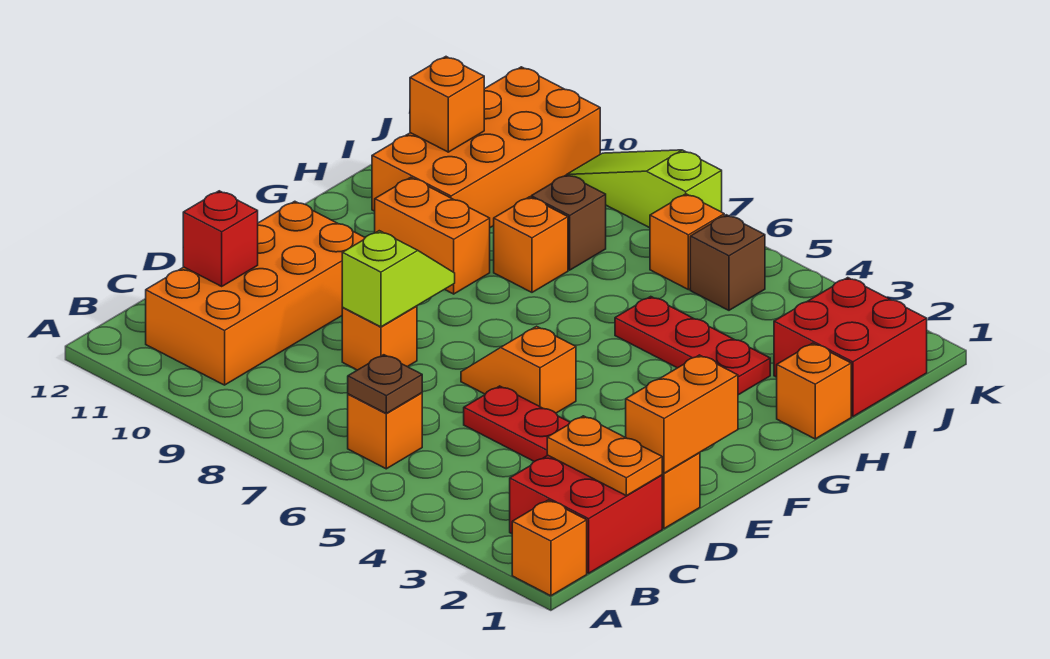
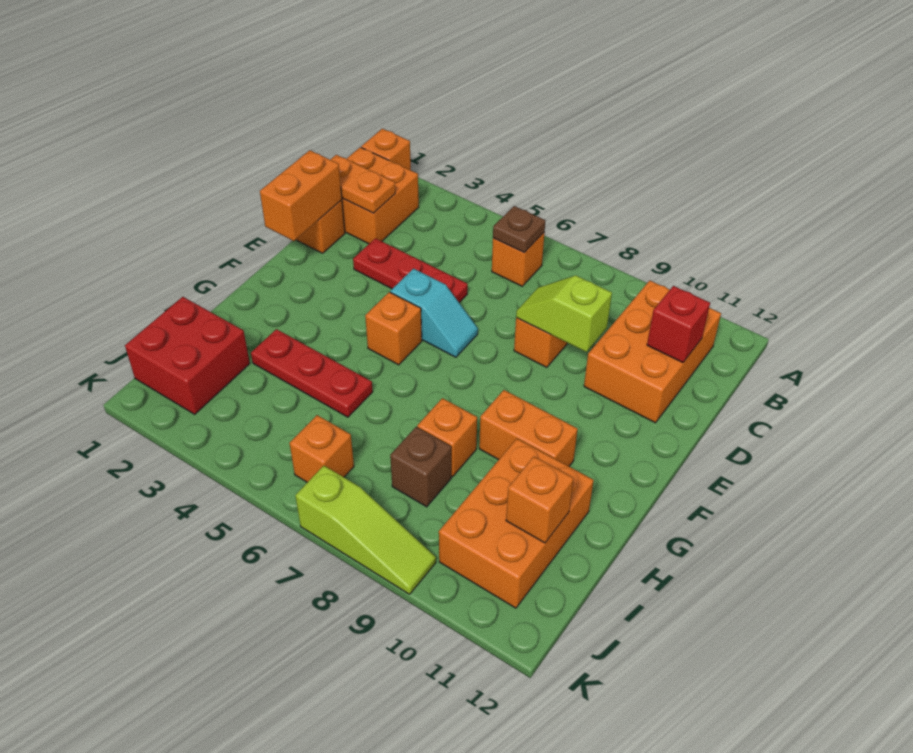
red 2x2 brick [510,456,662,573] -> orange 2x2 brick [342,147,419,244]
orange 2x4 brick [146,201,365,385] -> orange 2x3 brick [584,281,721,423]
lime 1x2 slope [342,231,455,327] -> lime 1x2 slope turned to [516,275,612,352]
orange 1x2 slope [461,326,576,413] -> cyan 1x2 slope [390,269,478,357]
orange 1x1 brick [777,343,851,439] -> orange 1x1 brick moved to [365,292,422,365]
orange 2x4 brick [372,67,600,228] -> orange 2x3 brick [439,439,594,608]
brown 1x1 brick [690,215,765,310] -> none

